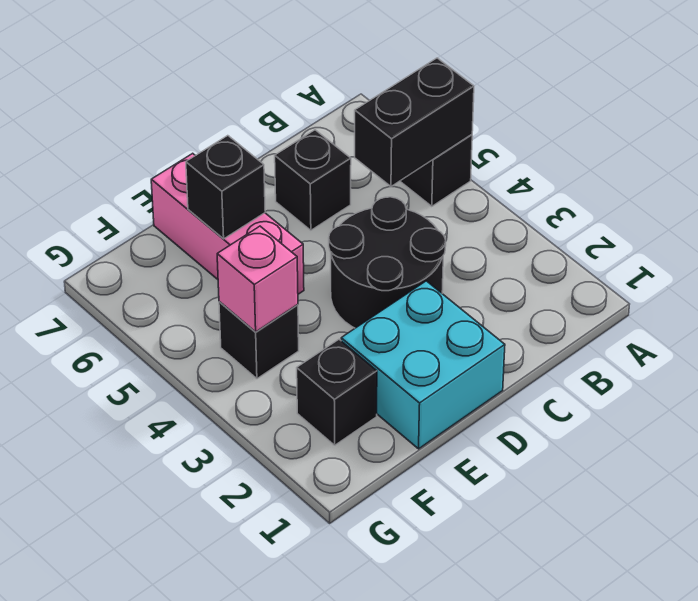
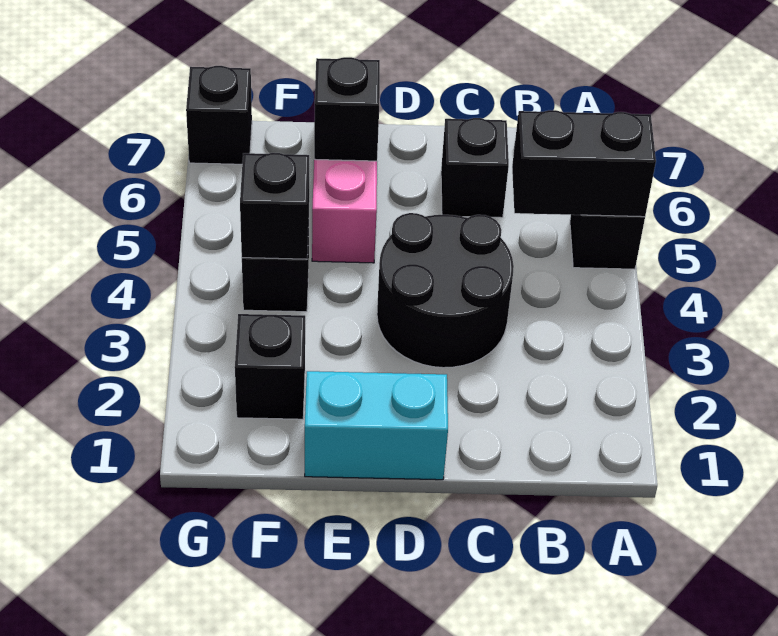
cyan 2x2 brick [341,281,505,449] -> cyan 1x2 brick [305,371,448,480]
pink 1x1 brick [217,226,298,332] -> black 1x1 brick [240,153,309,259]
none -> black 1x1 brick [186,66,252,164]

